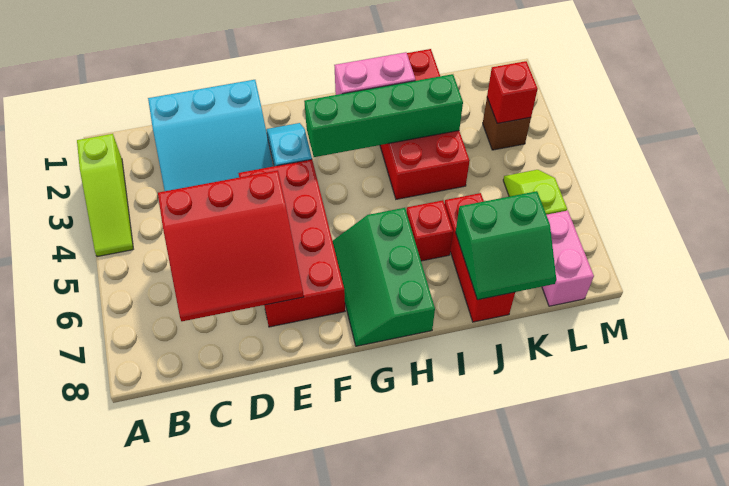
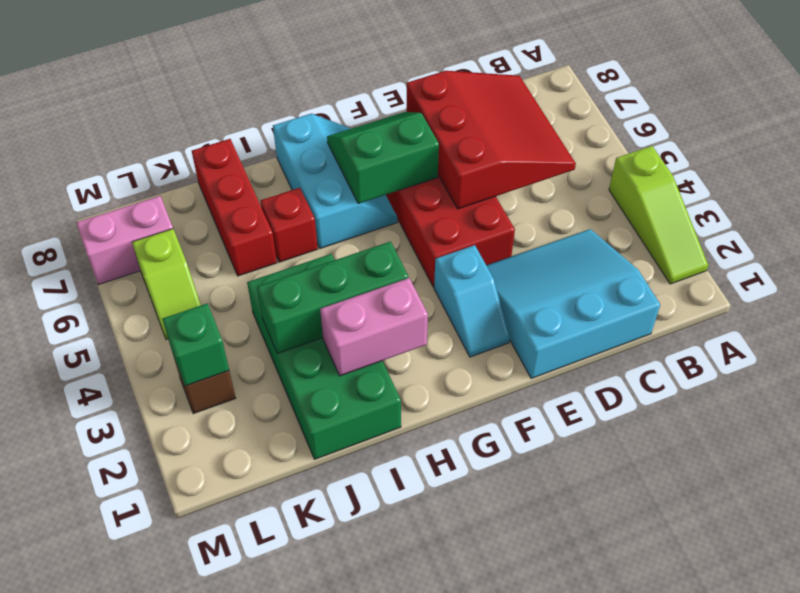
lime 1x3 slope [77,134,133,257] -> lime 1x3 slope turned to [609,146,708,284]
red 3x3 slope [158,170,304,321] -> red 3x3 slope turned to [406,71,576,209]
green 1x4 brick [304,74,463,157] -> green 1x3 brick [257,242,408,354]
green 2x3 slope [333,208,435,346] -> cyan 2x3 slope [273,114,397,248]
red 2x4 brick [380,49,470,199] -> green 2x4 brick [247,254,401,459]
green 2x2 slope [456,191,556,300] -> green 2x2 slope moved to [327,112,439,204]
red 1x1 brick [487,61,538,123] -> green 1x1 brick [163,303,229,386]
pink 1x2 brick [542,211,594,306] -> pink 1x2 brick turned to [76,196,173,285]

